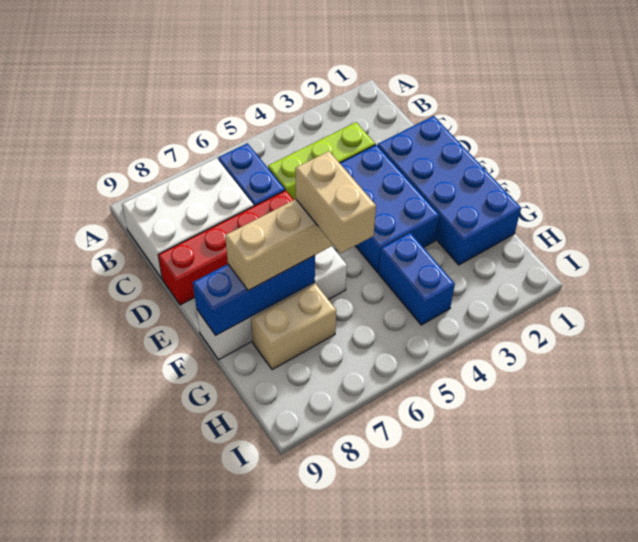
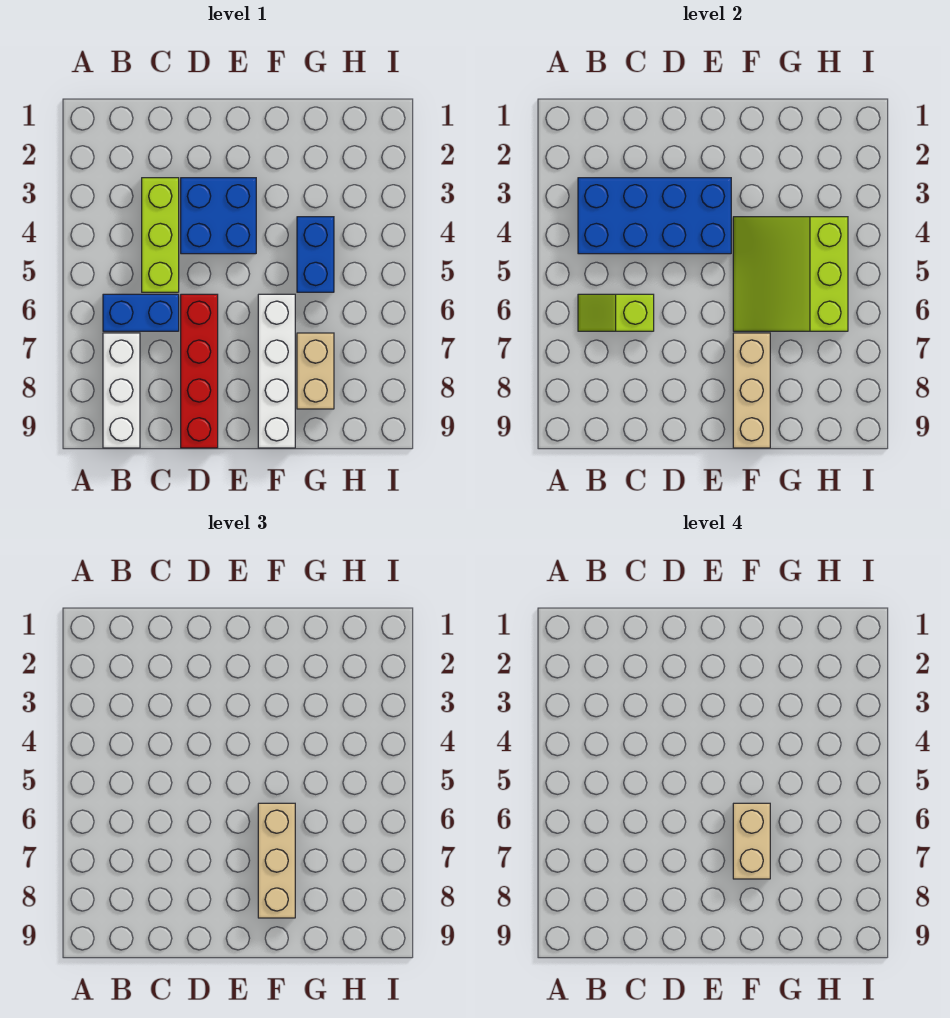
none -> lime 1x2 slope [578,294,654,331]
white 2x3 brick [122,158,254,279] -> white 1x3 brick [103,333,140,448]
blue 2x4 brick [378,116,521,265] -> blue 2x4 brick moved to [578,178,731,254]
blue 2x3 brick [340,145,439,272] -> blue 2x2 brick [181,178,256,254]
none -> lime 3x3 slope [733,217,848,331]
tan 1x2 brick [295,151,376,253] -> tan 1x2 brick turned to [733,803,770,879]
blue 1x3 brick [193,255,315,335] -> tan 1x3 brick [733,333,770,448]
blue 1x2 brick [379,233,455,325] -> blue 1x2 brick turned to [297,217,334,292]

